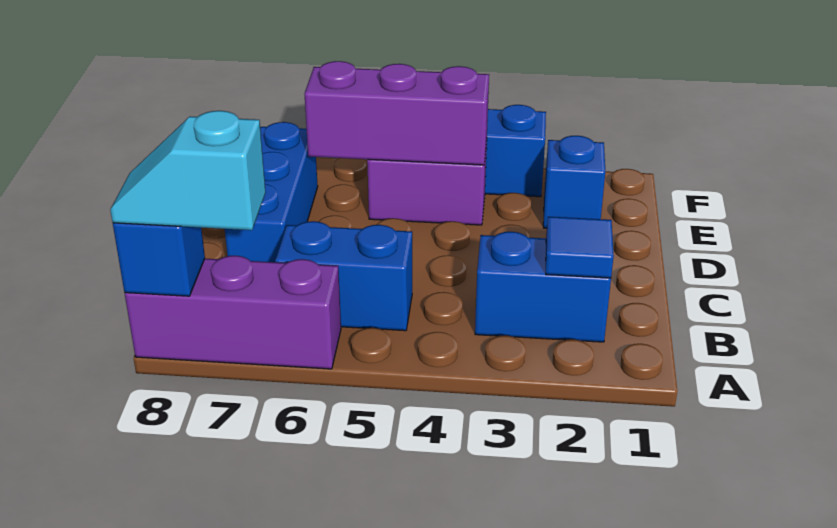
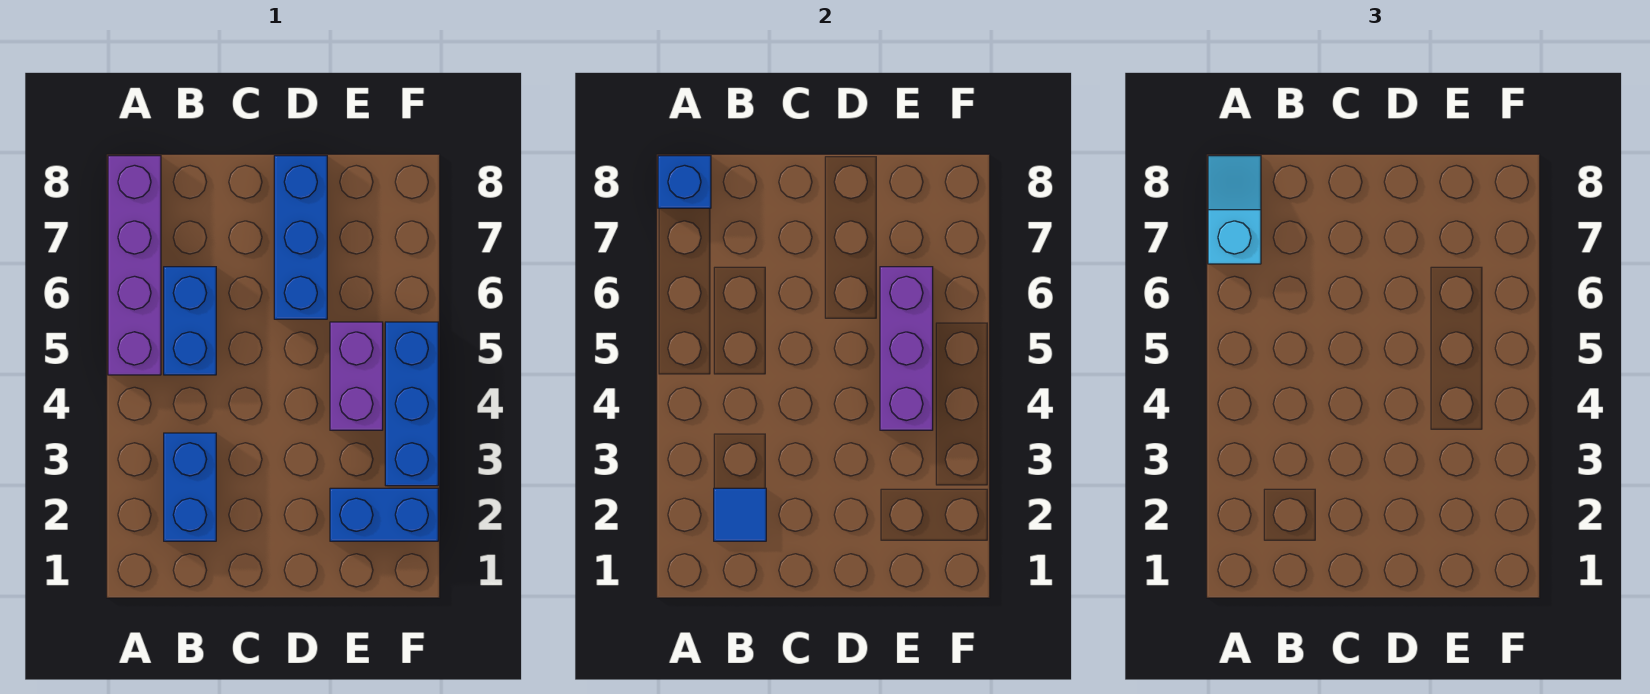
purple 1x3 brick [125,256,341,369] -> purple 1x4 brick [108,156,161,375]
blue 1x3 brick [225,122,318,262] -> blue 1x3 brick turned to [274,156,327,319]
blue 1x1 brick [543,136,605,228] -> blue 1x2 brick [330,488,438,541]

